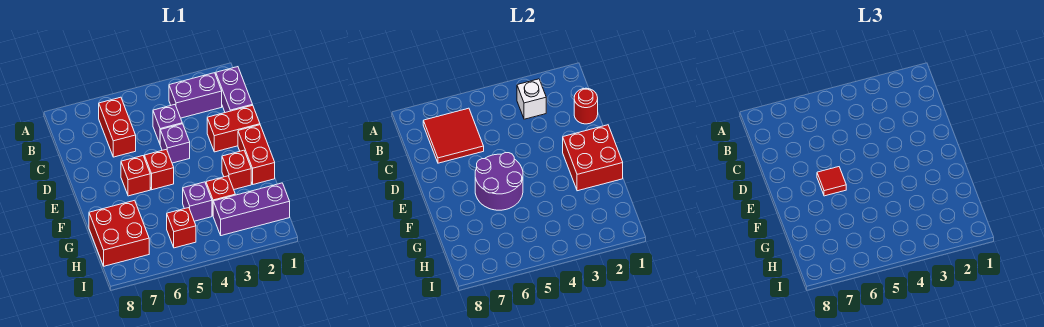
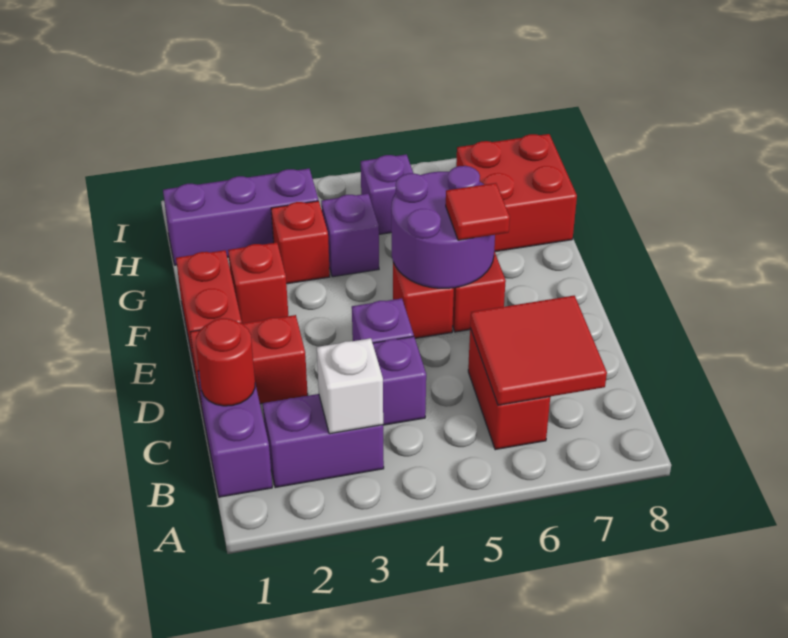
red 2x2 brick [563,125,623,191] -> none
red 1x1 brick [167,208,196,248] -> purple 1x1 brick [361,154,413,234]

